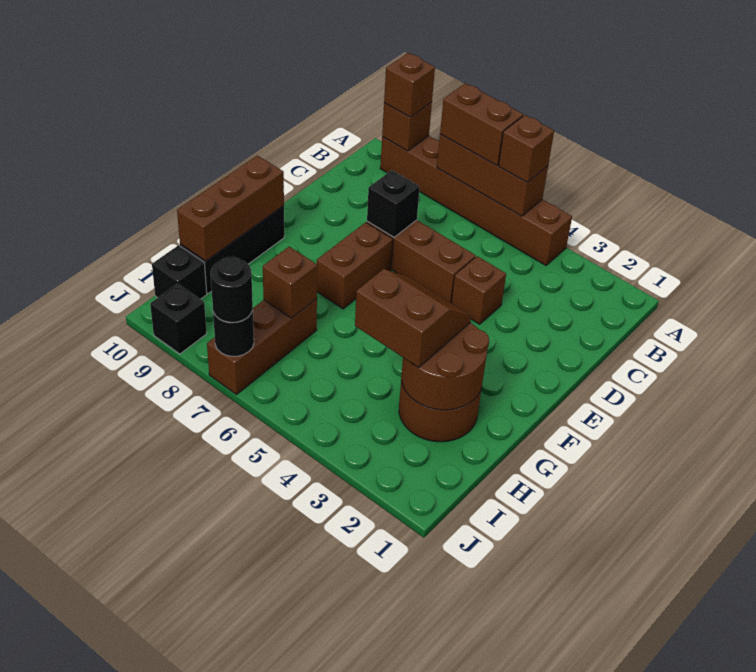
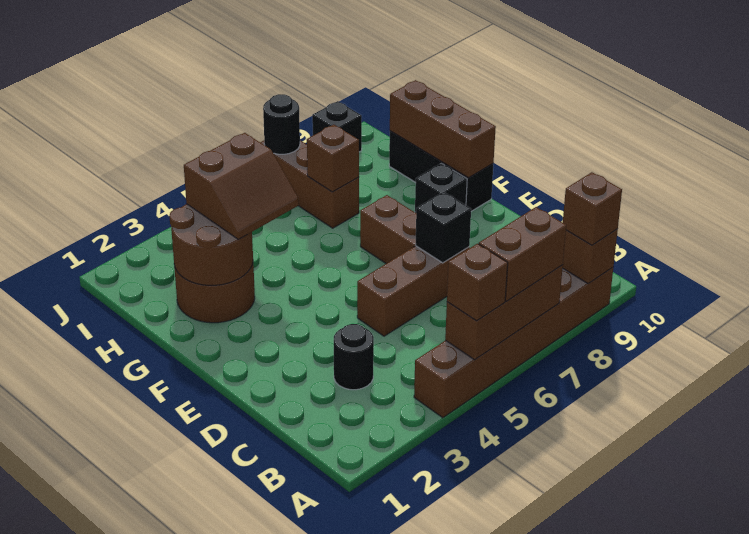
brown 1x1 brick [452,256,506,324] -> none
black 1x1 brick [152,245,207,299] -> black 1x1 brick moved to [415,163,467,213]
black 1x1 round brick [211,257,253,322] -> black 1x1 round brick moved to [334,324,374,390]

